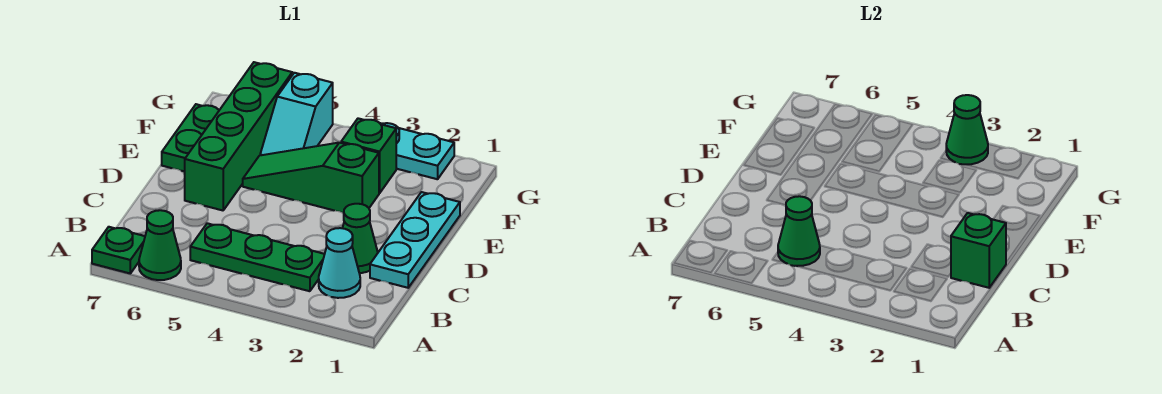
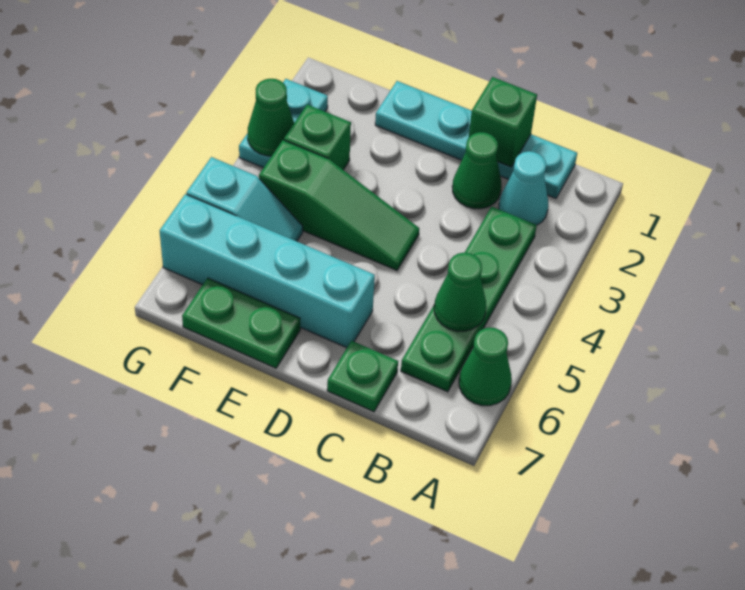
green 1x1 plate [92,227,145,273] -> green 1x1 plate moved to [327,341,398,412]
green 1x3 plate [190,223,325,291] -> green 1x4 plate [401,207,537,392]
cyan 1x3 plate [370,192,460,288] -> cyan 1x4 plate [375,81,577,198]
green 1x4 brick [185,62,292,210] -> cyan 1x4 brick [160,194,375,348]
green 1x3 slope [243,143,379,213] -> green 1x3 slope turned to [259,140,419,270]

